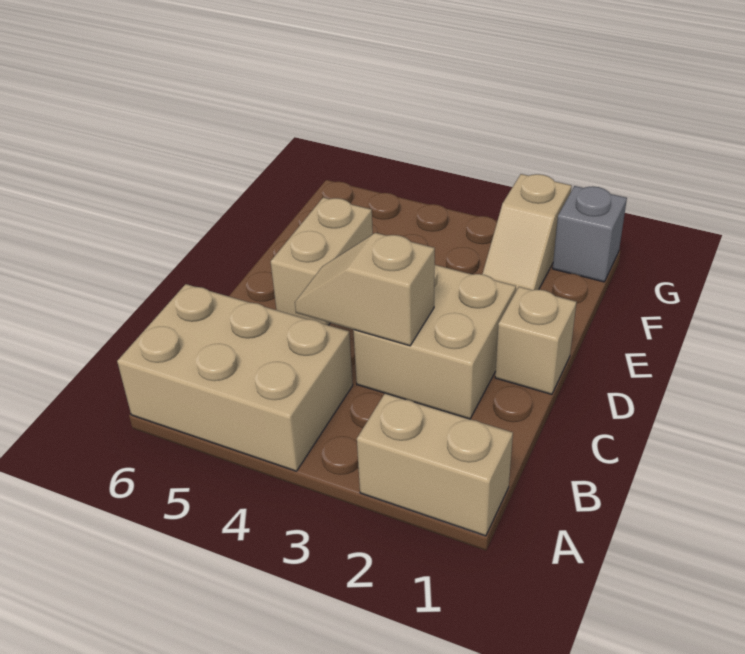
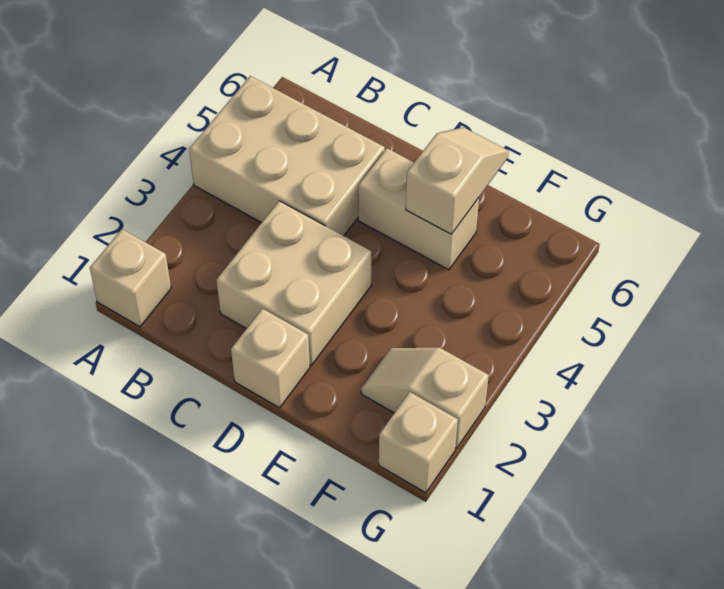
tan 1x2 brick [357,393,513,536] -> tan 1x1 brick [90,229,171,327]
tan 2x3 brick [117,284,353,471] -> tan 2x3 brick turned to [189,76,385,236]
tan 1x2 slope [295,233,435,346] -> tan 1x2 slope moved to [406,127,509,234]
grey 1x1 brick [553,186,627,282] -> tan 1x1 brick [379,392,458,493]

